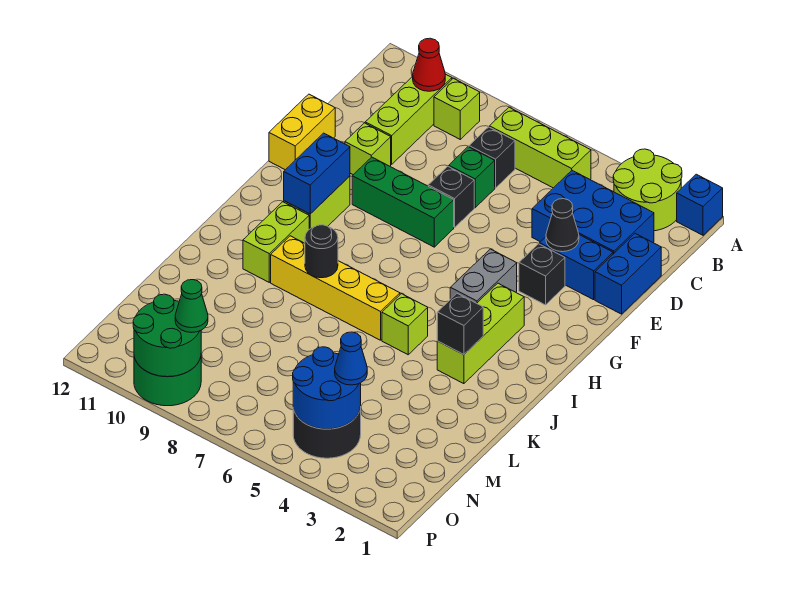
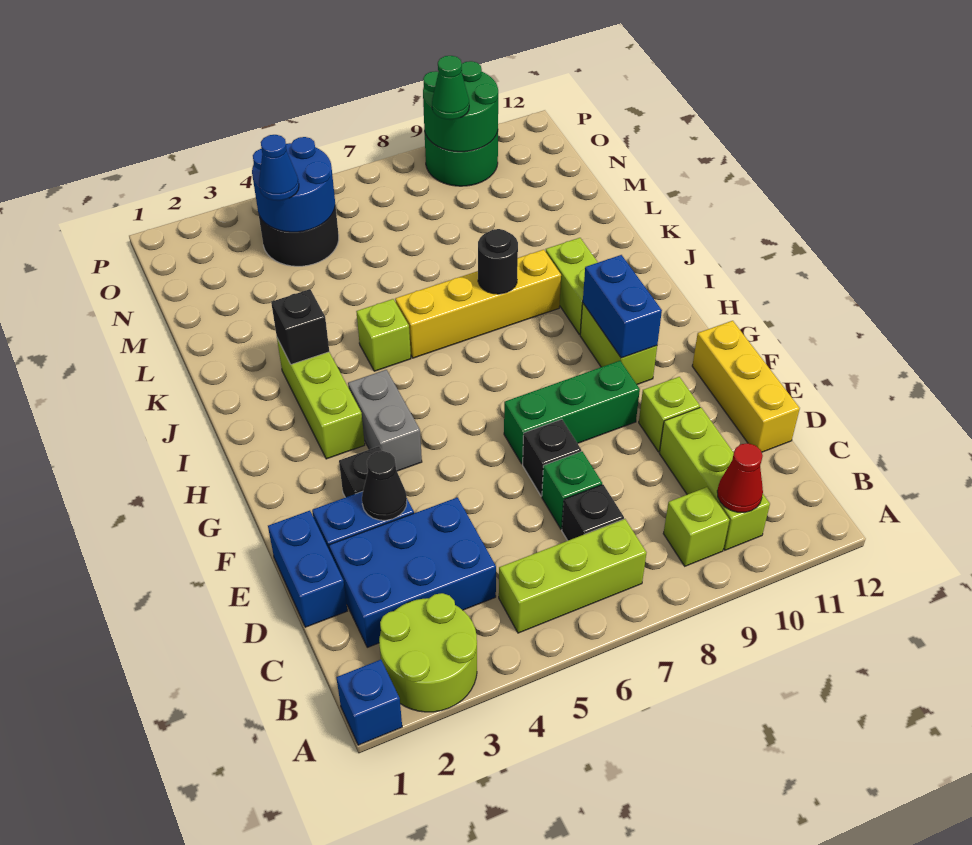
yellow 1x2 brick [269,94,335,170] -> yellow 1x3 brick [692,321,800,452]

